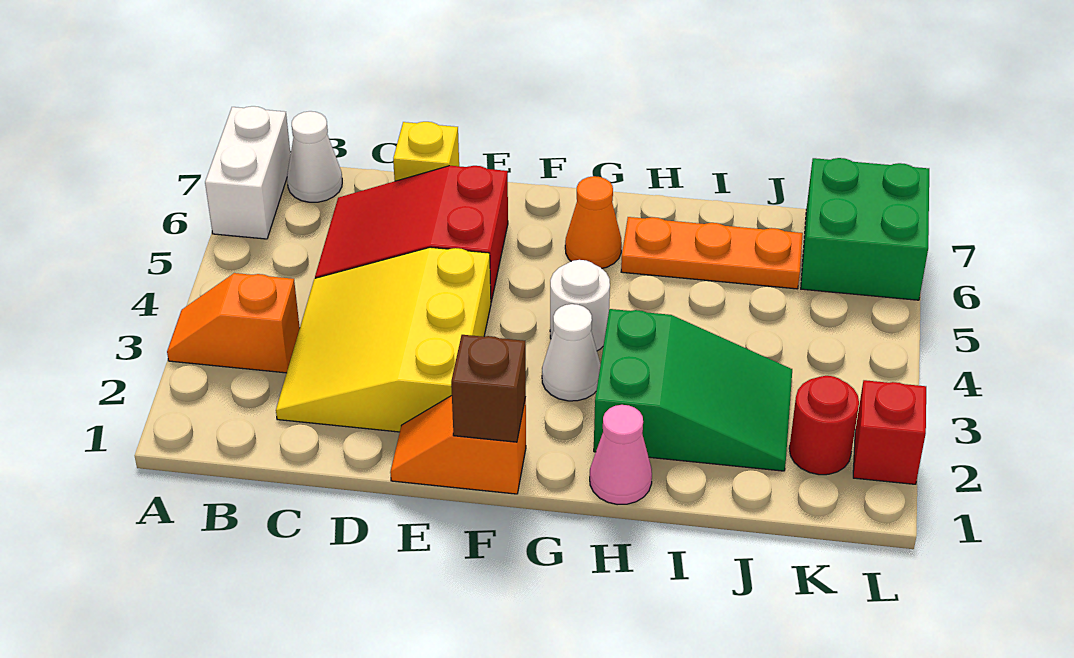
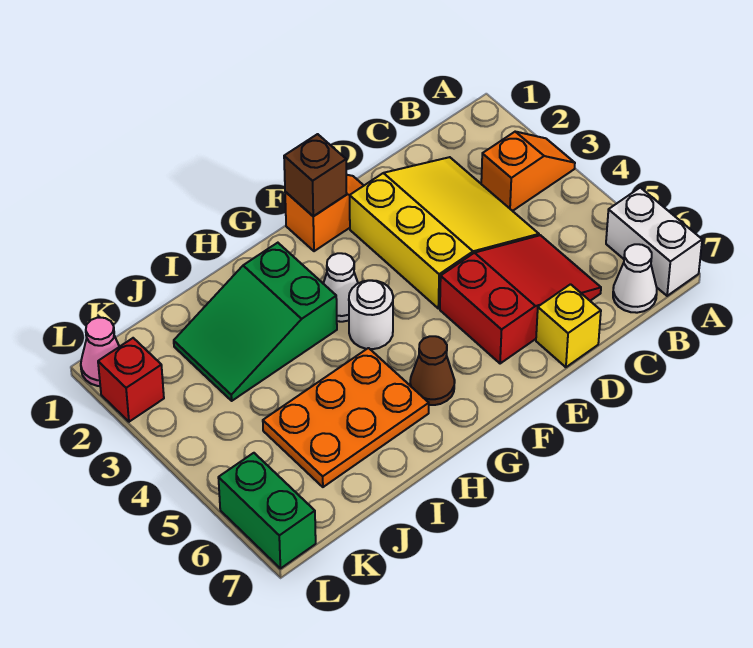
orange 1x1 cone [565,176,622,268] -> brown 1x1 cone [410,336,455,405]
pink 1x1 cone [590,405,652,505] -> pink 1x1 cone moved to [81,318,119,386]
orange 1x3 plate [621,217,803,289] -> orange 2x3 plate [263,348,429,487]
red 1x1 round brick [789,376,859,475] -> none
green 2x2 brick [801,158,929,300] -> green 1x2 brick [218,453,316,569]

